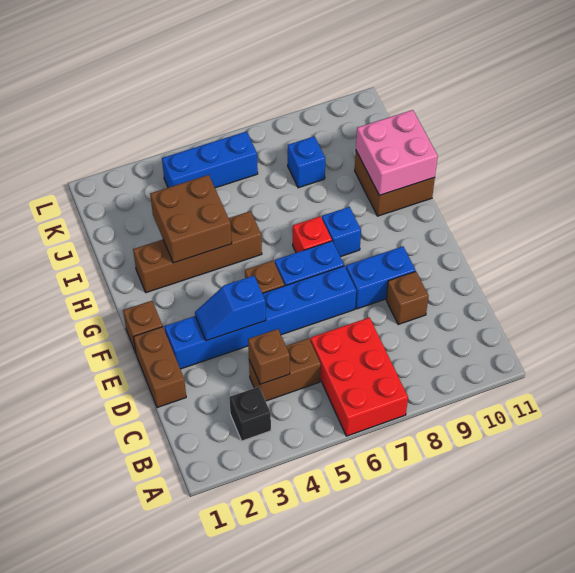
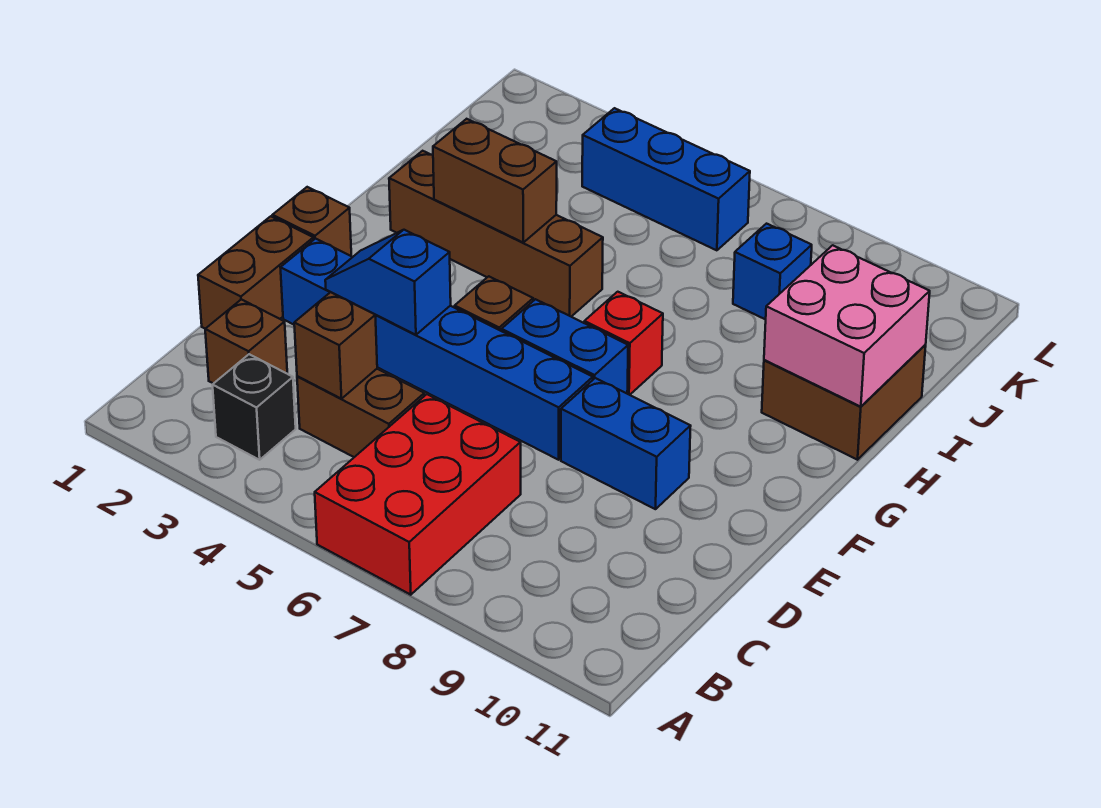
brown 1x1 brick [386,271,429,325] -> brown 1x1 brick moved to [205,299,287,384]
blue 1x1 brick [322,207,361,257] -> none
brown 2x2 brick [150,175,232,263] -> brown 1x2 brick [433,119,557,242]

